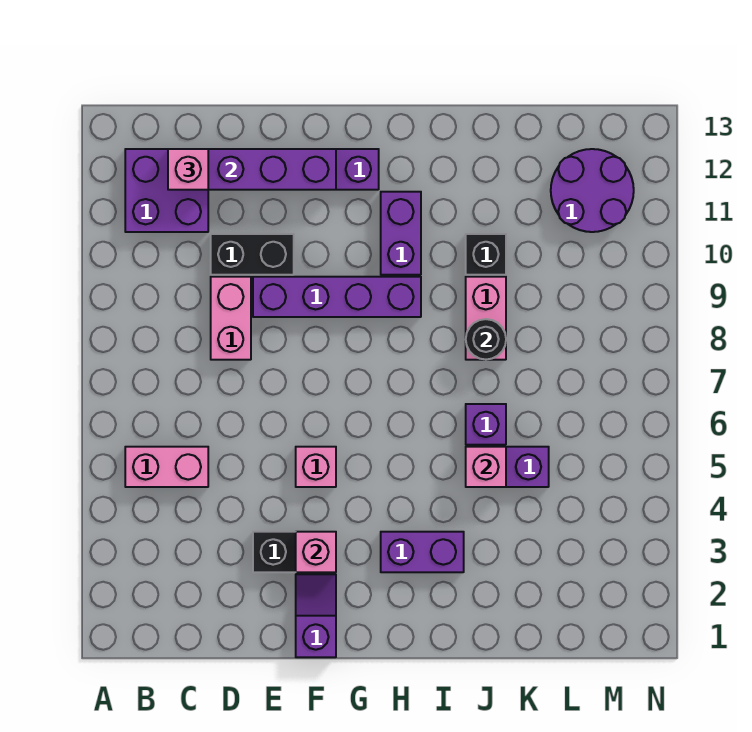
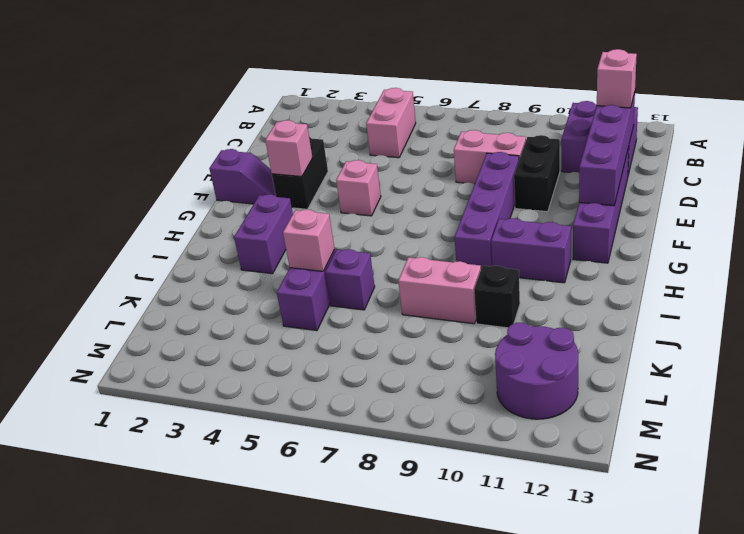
black 1x1 round brick [466,319,506,360] -> none

